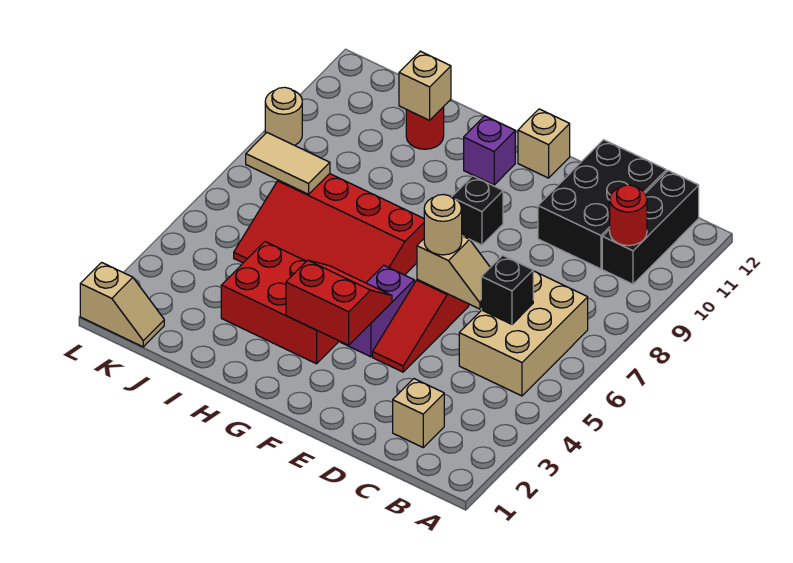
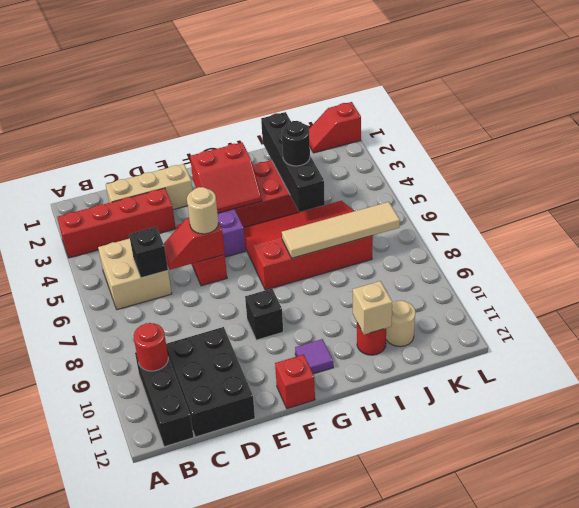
none -> red 1x4 brick [57,188,176,258]
tan 2x3 brick [459,271,588,396] -> tan 2x2 brick [98,239,172,310]
tan 1x1 brick [393,379,444,447] -> tan 1x3 brick [106,164,193,210]
tan 1x2 slope [417,236,490,309] -> red 1x2 slope [164,218,225,270]
tan 1x1 brick [518,109,570,178] -> red 1x1 brick [275,355,315,409]
purple 1x1 brick [464,116,515,185] -> purple 1x1 tile [295,339,333,374]
none -> black 1x4 brick [261,112,325,212]
none -> black 1x1 round brick [282,121,310,166]
tan 1x2 tile [246,133,330,194] -> tan 1x4 tile [282,202,400,258]
tan 1x2 slope [80,262,164,347] -> red 1x2 slope [309,102,361,153]
tan 1x1 round brick [265,87,302,145] -> tan 1x1 round brick moved to [386,301,415,347]

